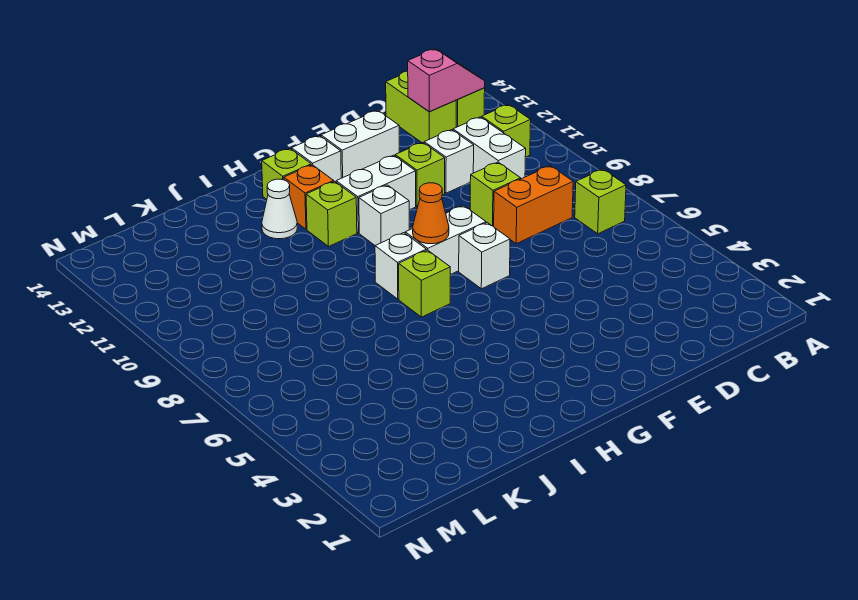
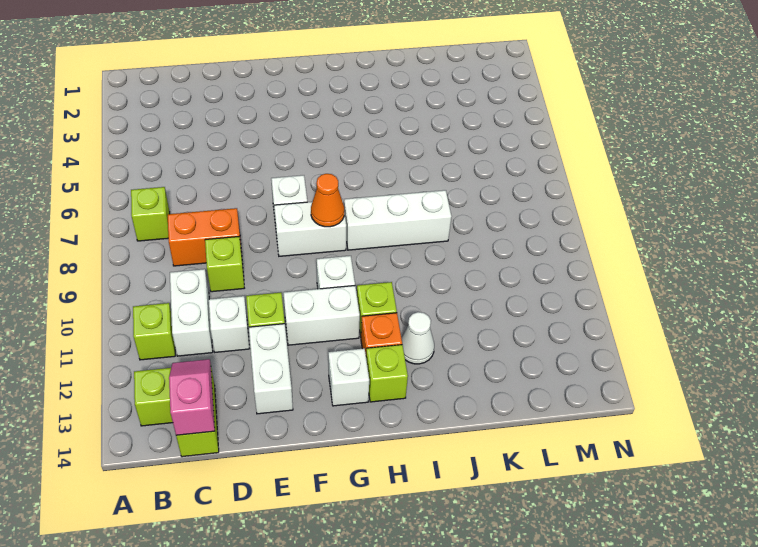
pink 1x2 slope [408,49,485,112] -> pink 1x2 slope turned to [169,359,215,435]
white 1x2 brick [321,110,399,178] -> white 1x2 brick turned to [249,324,293,414]
lime 1x1 brick [399,250,450,317] -> none
white 1x1 brick [375,233,426,299] -> white 1x3 brick [344,190,451,250]

